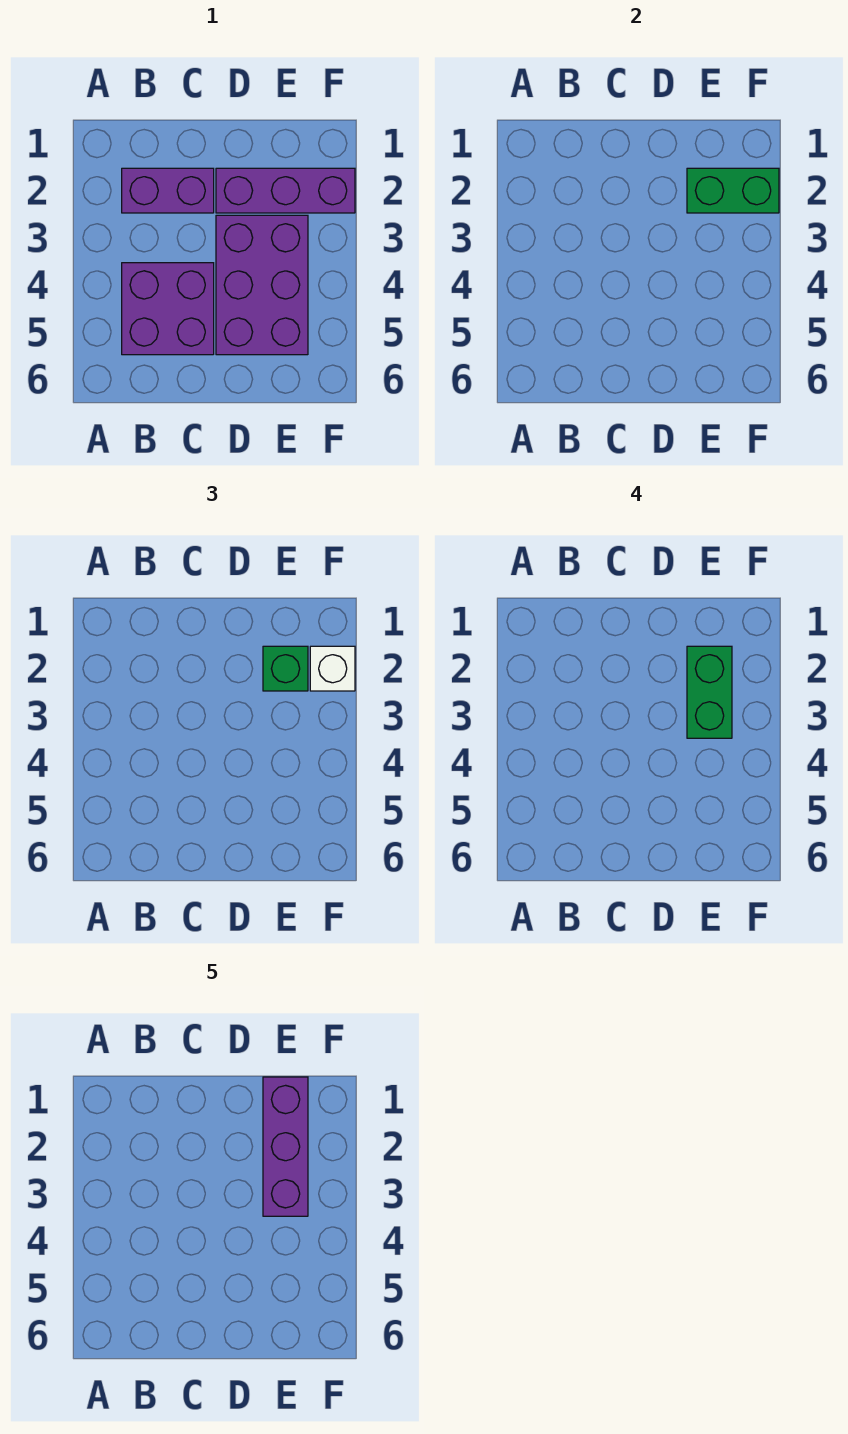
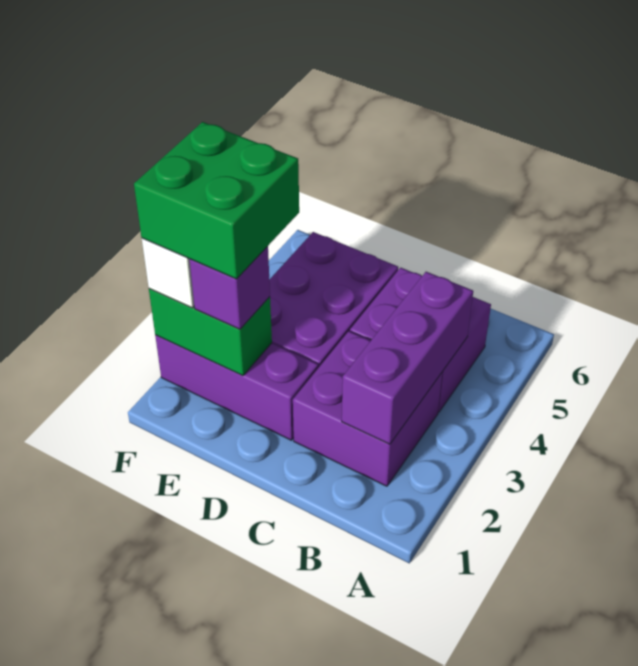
purple 1x2 brick [122,168,214,213] -> purple 2x2 brick [293,331,442,486]
purple 1x3 brick [263,1077,308,1216] -> purple 1x3 brick moved to [342,272,473,444]
green 1x1 brick [263,646,308,691] -> purple 1x1 brick [189,246,270,329]
green 1x2 brick [687,646,732,738] -> green 2x2 brick [134,122,299,279]

